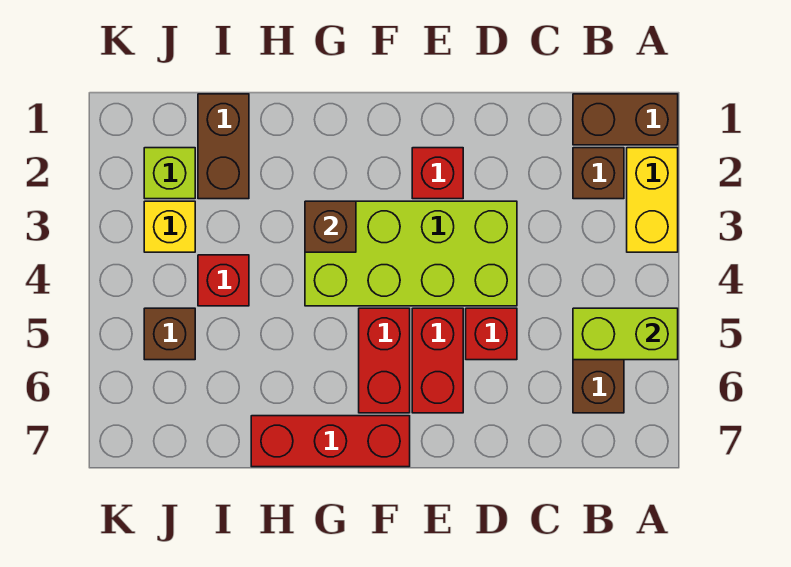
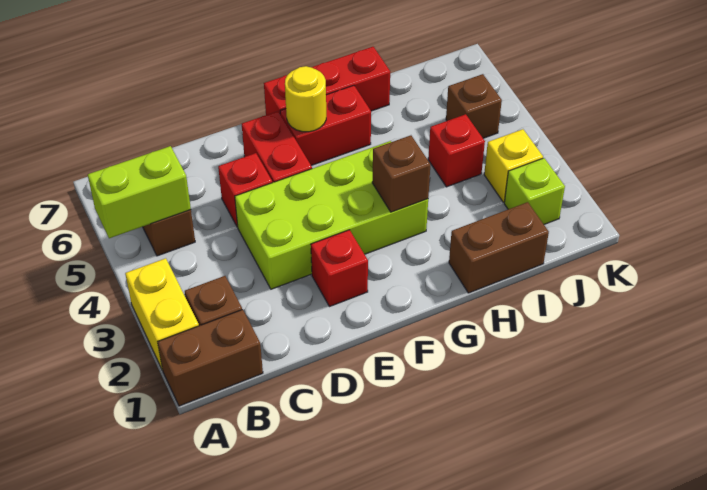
red 1x2 brick [359,308,410,413] -> red 1x2 brick turned to [280,85,371,165]
none -> yellow 1x1 round brick [285,66,326,132]
brown 1x2 brick [198,94,249,199] -> brown 1x2 brick turned to [449,202,549,293]

